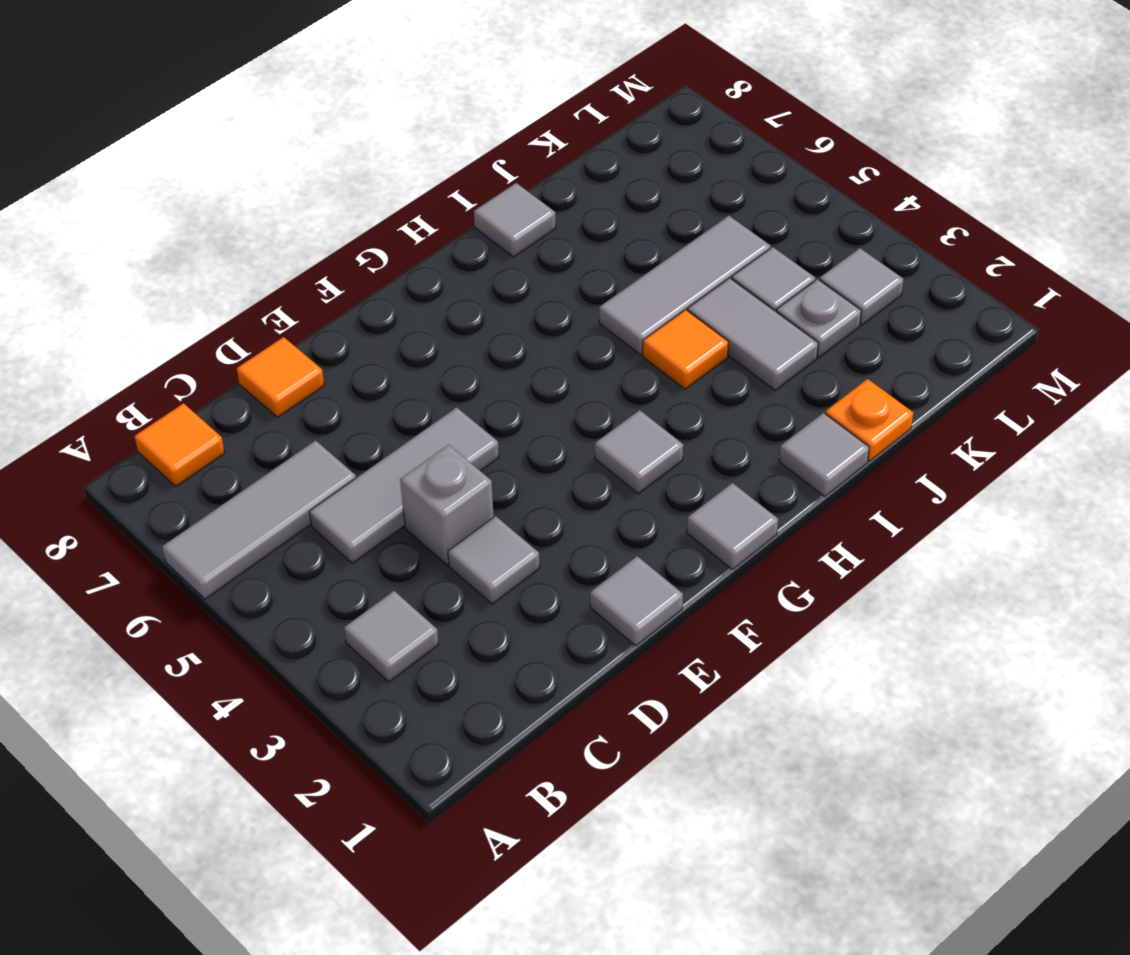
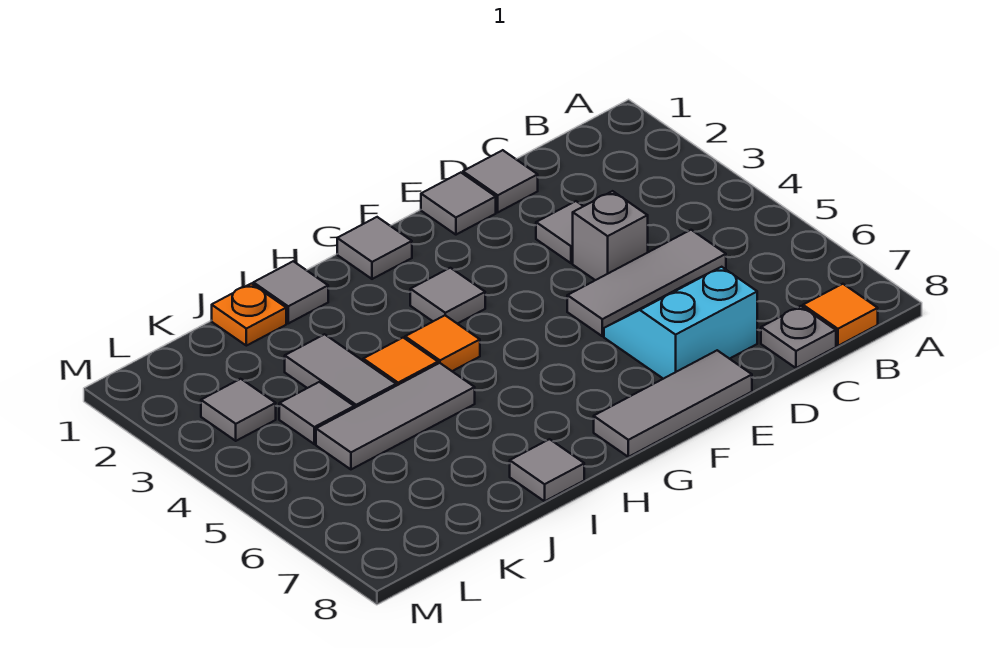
grey 1x3 tile [162,441,356,599] -> grey 1x3 tile moved to [594,350,752,457]
grey 1x1 tile [344,591,439,682] -> grey 1x1 tile moved to [463,150,538,212]
none -> cyan 2x2 slope [604,267,757,379]
orange 1x1 tile [237,337,324,417] -> orange 1x1 tile moved to [405,315,480,371]
grey 1x1 plate [776,279,861,357] -> grey 1x1 plate moved to [761,306,836,368]

